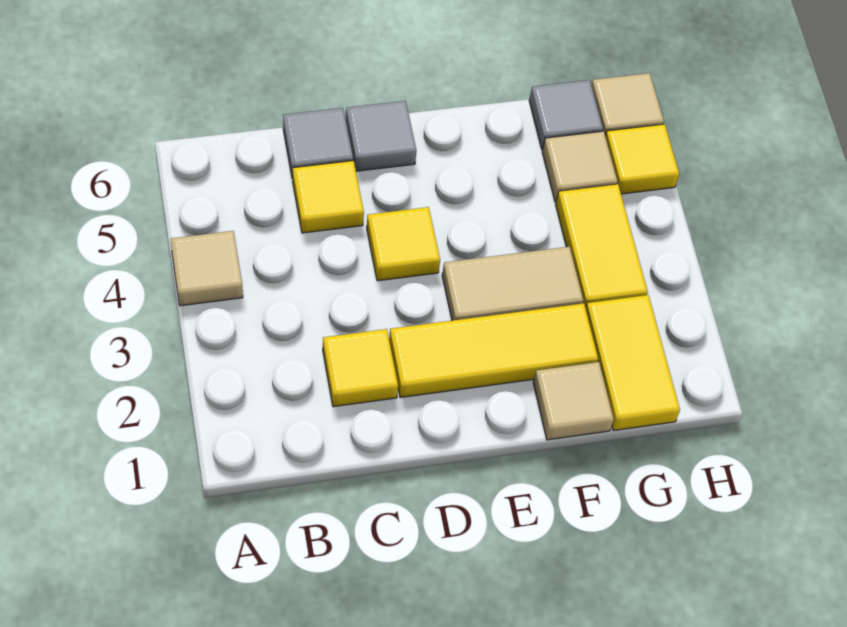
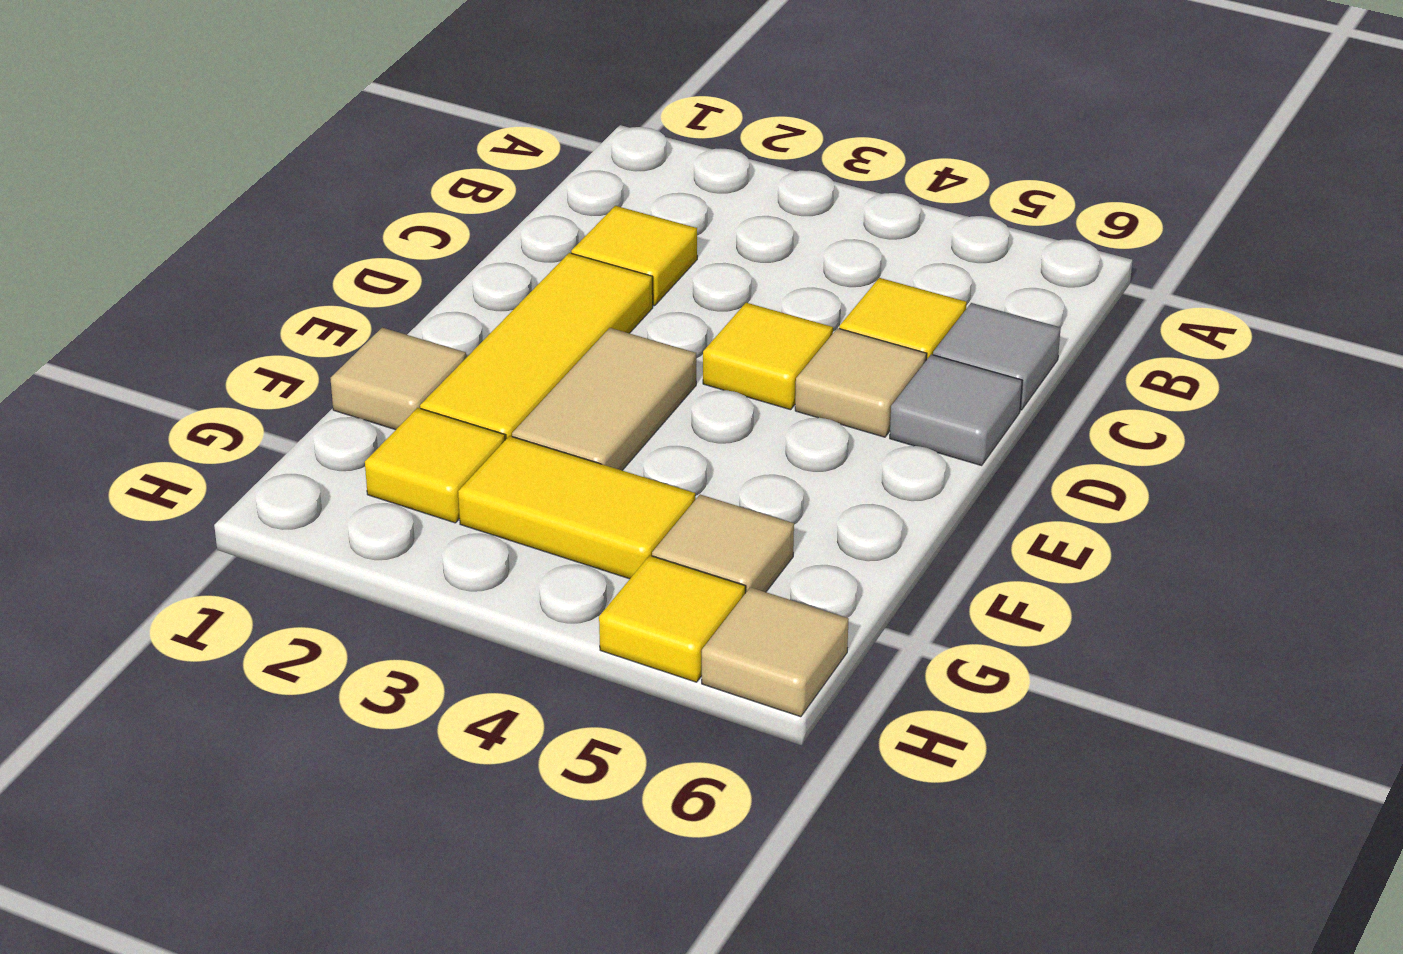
tan 1x1 tile [171,231,243,306] -> tan 1x1 tile moved to [795,328,926,437]
yellow 1x2 tile [586,295,680,431] -> yellow 1x1 tile [365,408,505,523]
grey 1x1 tile [529,80,603,149] -> none

